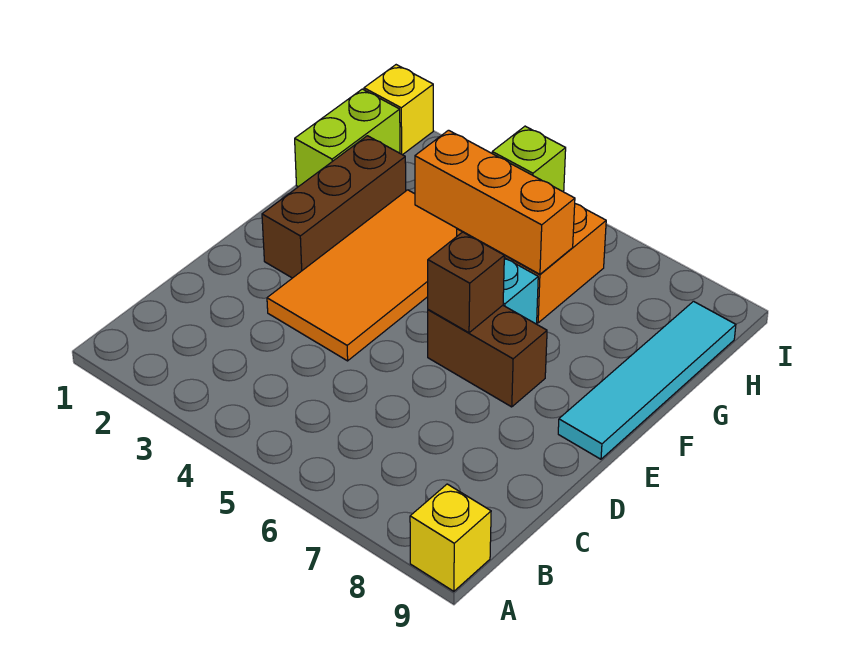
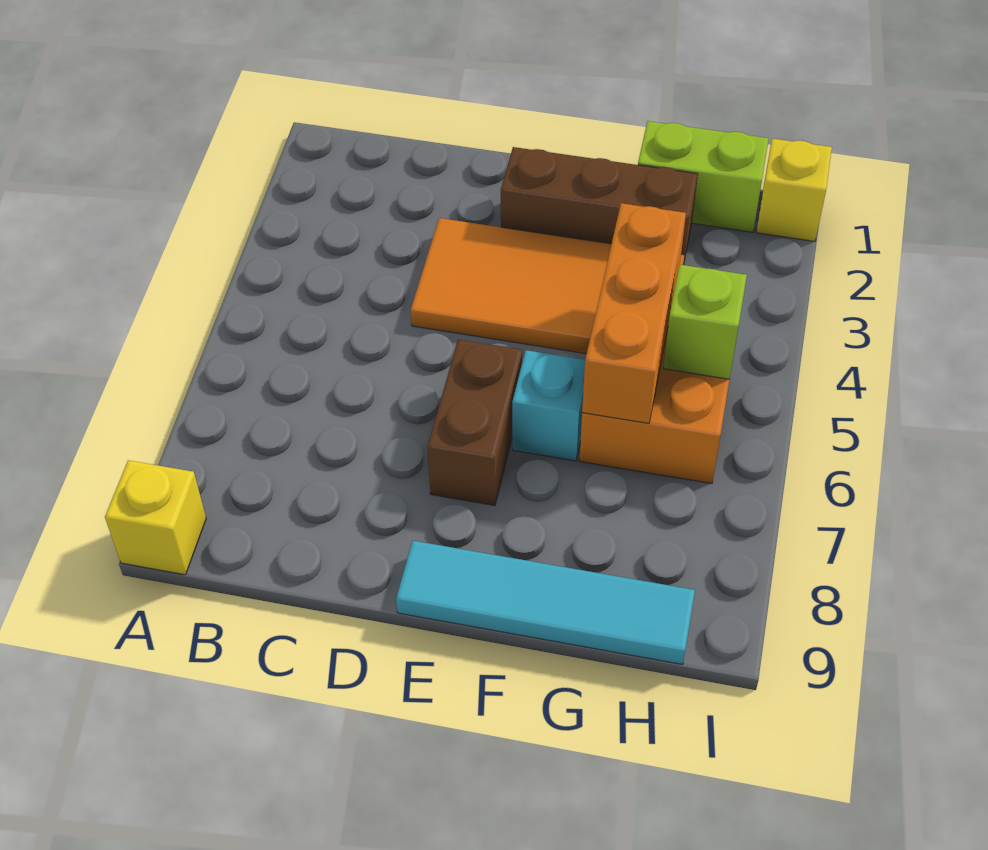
brown 1x1 brick [428,232,504,333] -> none

